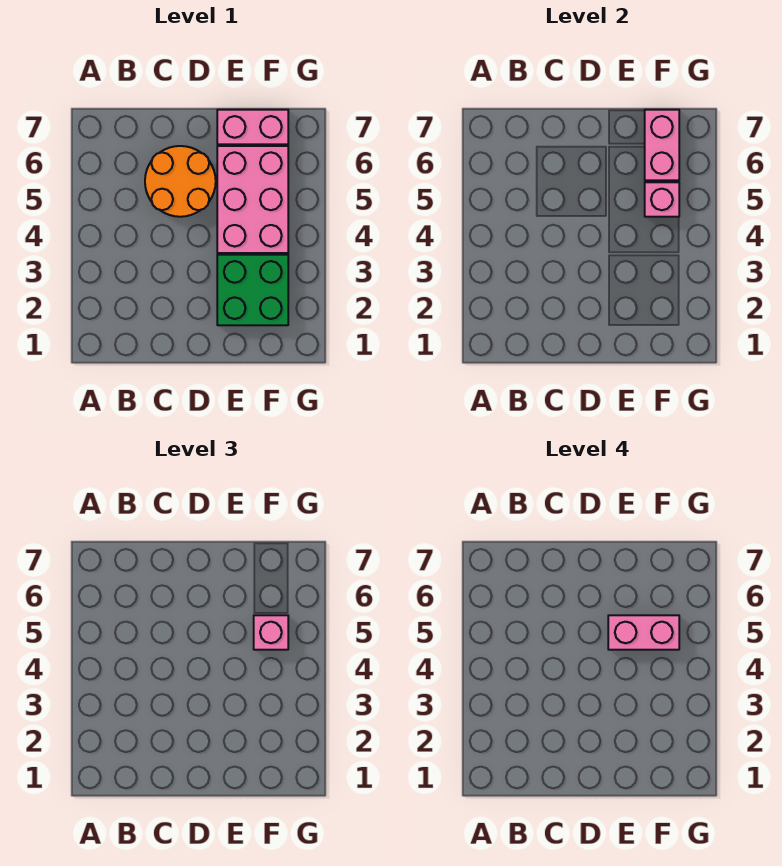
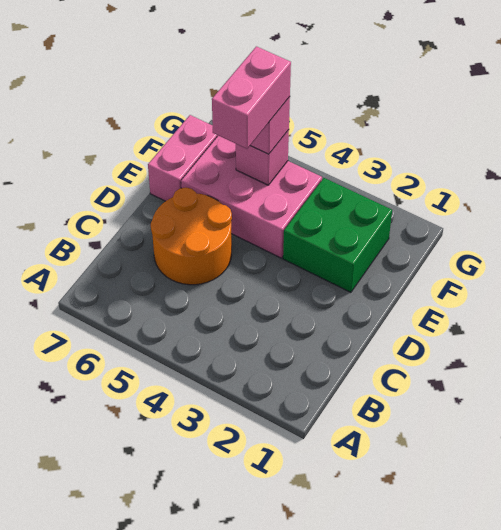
pink 1x2 brick [645,110,679,180] -> none

